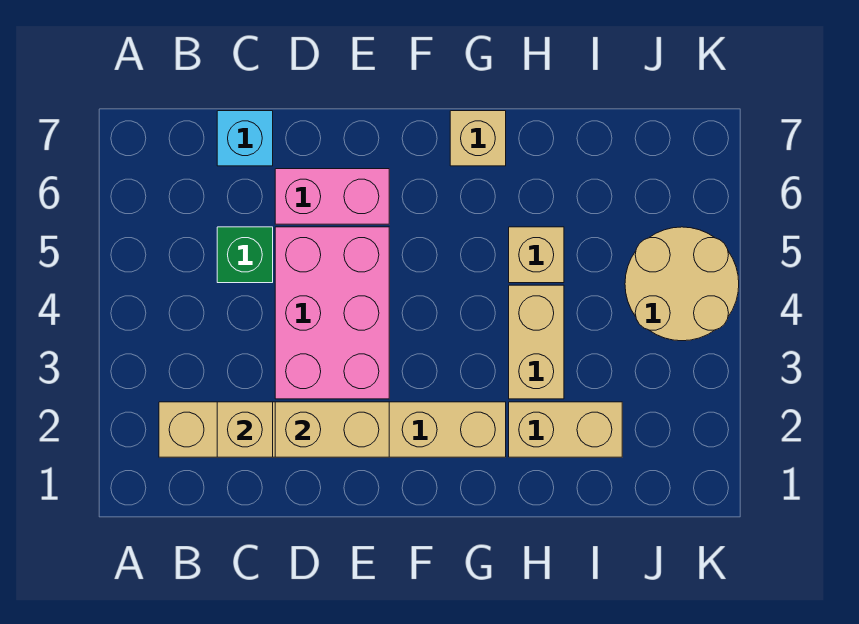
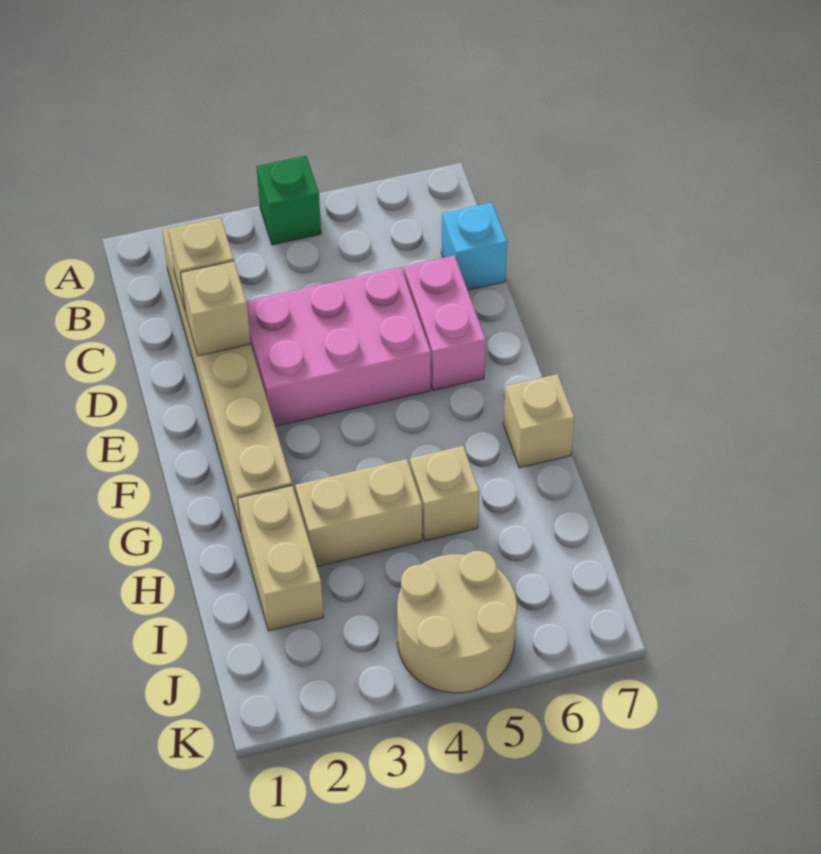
green 1x1 brick [217,227,273,283] -> green 1x1 brick moved to [257,156,321,245]
tan 1x2 brick [275,402,389,457] -> tan 1x1 brick [181,261,251,356]

